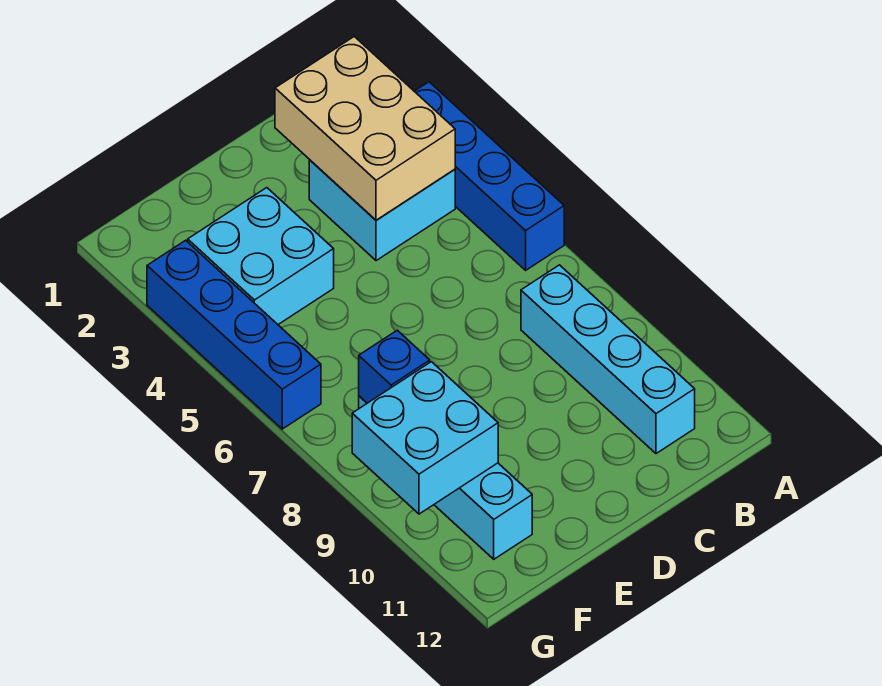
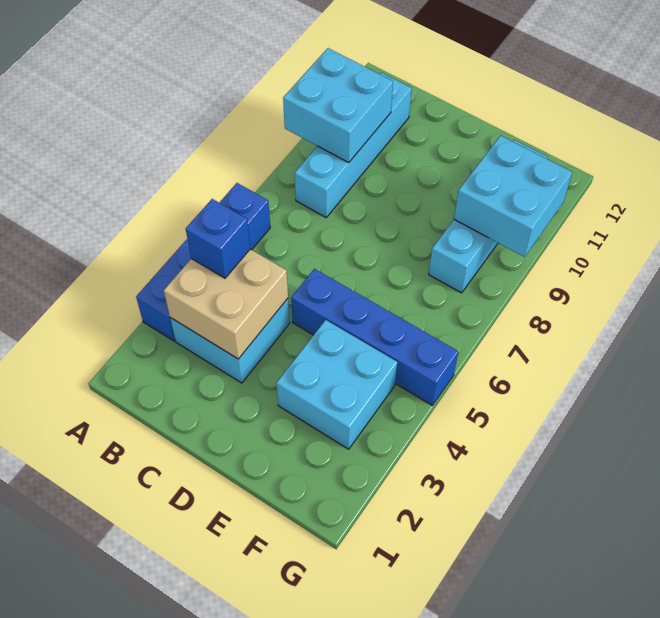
none -> cyan 2x2 brick [283,48,393,162]
tan 2x3 brick [275,37,455,220] -> tan 2x2 brick [164,249,288,359]
blue 1x1 brick [359,330,430,403] -> blue 1x1 brick moved to [186,199,250,278]
blue 1x4 brick [147,240,321,429] -> blue 1x4 brick turned to [291,269,458,406]

